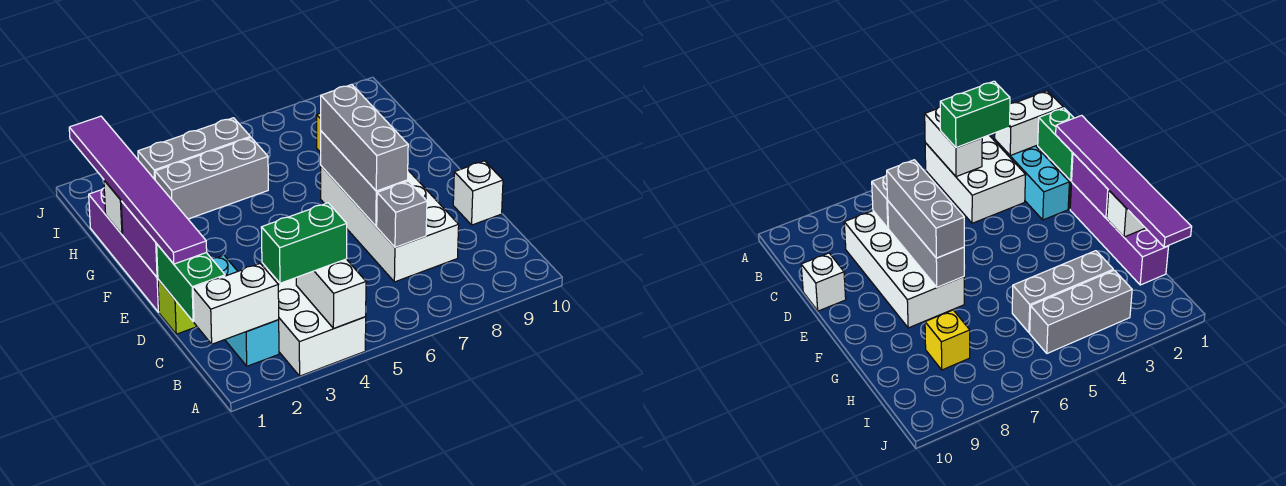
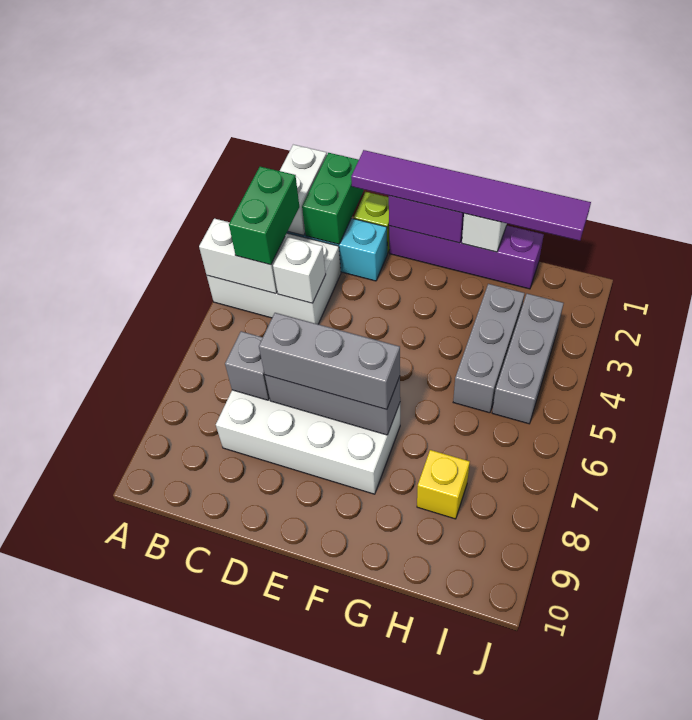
green 1x2 brick [157,245,225,322] -> green 1x2 brick turned to [302,153,364,244]
white 1x1 brick [453,161,503,225] -> white 1x1 brick moved to [273,237,326,303]

